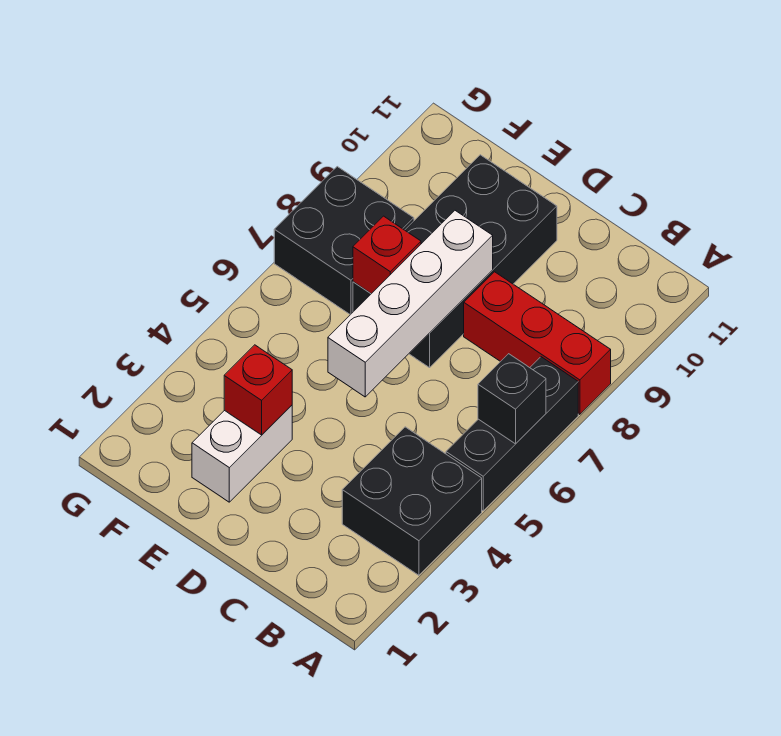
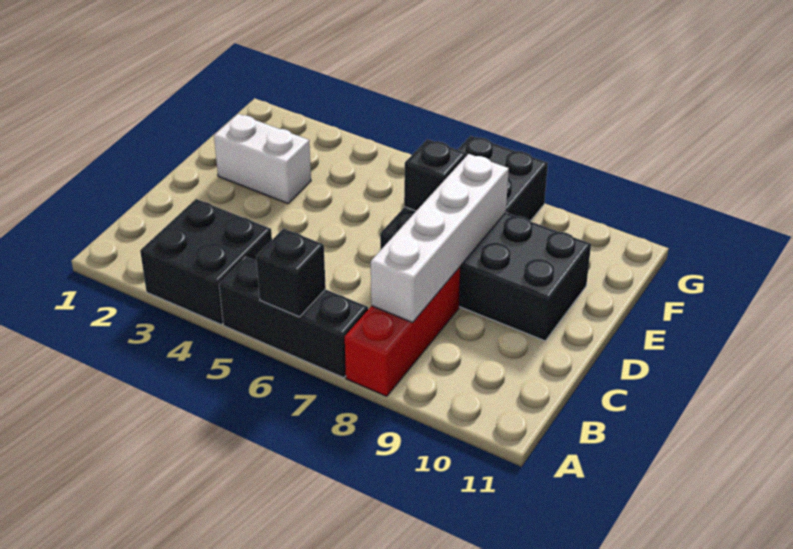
white 1x4 brick [328,211,493,397] -> white 1x4 brick turned to [371,154,509,322]
red 1x1 brick [224,345,292,435] -> none
red 1x1 brick [353,216,421,294] -> black 1x1 brick [404,139,467,211]

